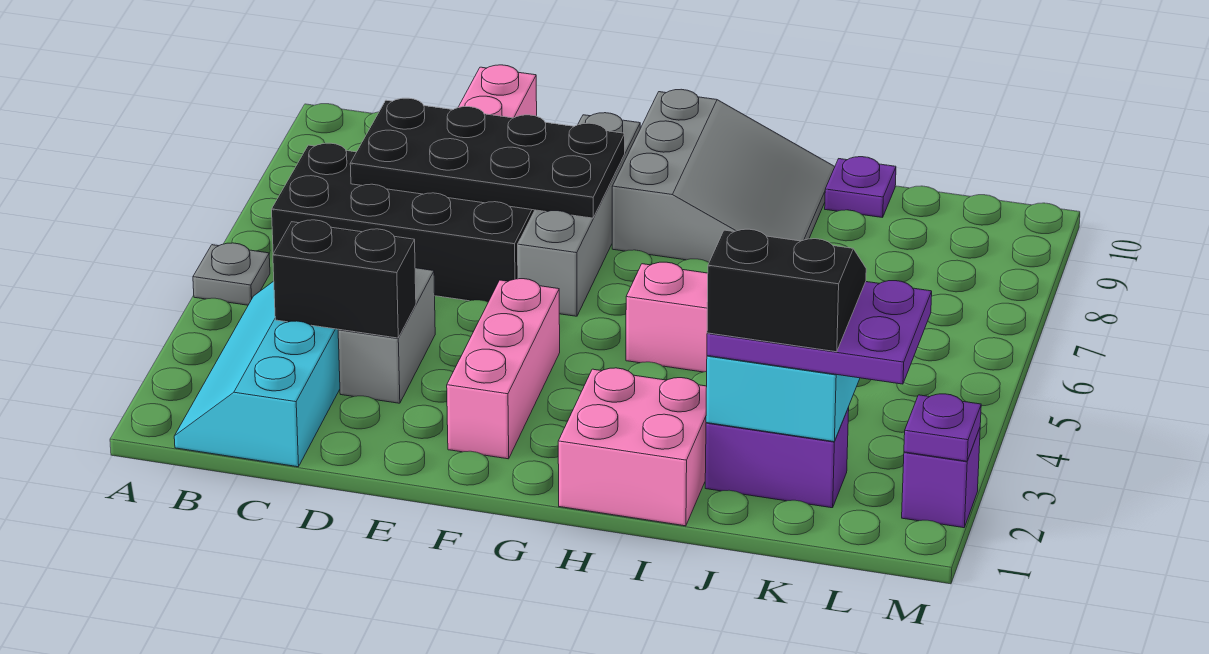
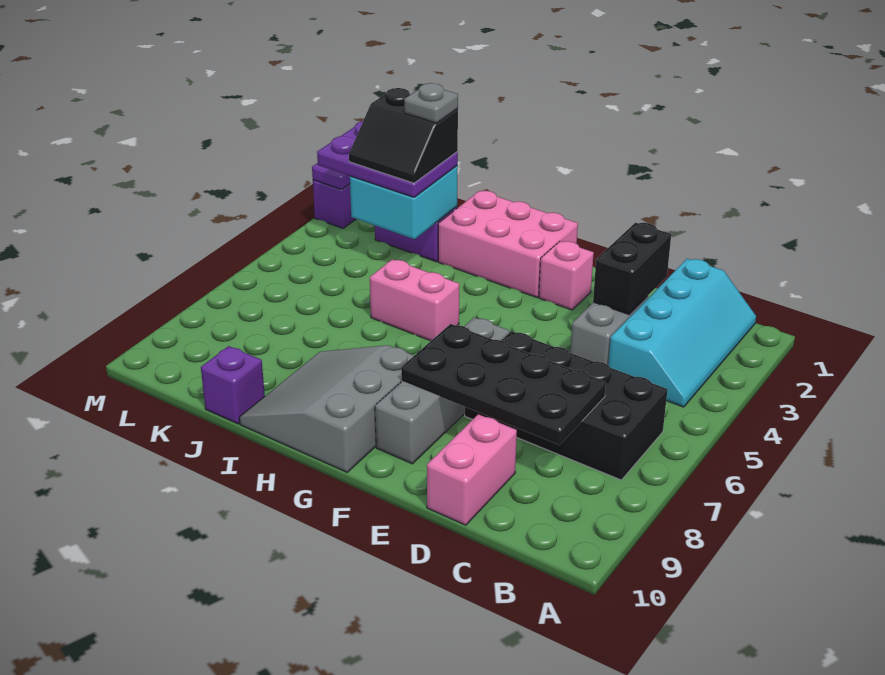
grey 1x1 plate [193,243,270,305] -> grey 1x1 plate moved to [404,83,458,123]
black 1x2 brick [273,220,416,338] -> black 1x2 brick turned to [593,223,671,314]
pink 1x3 brick [447,279,560,459] -> pink 1x1 brick [539,241,594,310]
pink 2x2 brick [558,368,707,526] -> pink 2x3 brick [438,191,578,297]
purple 1x1 plate [825,157,896,218] -> purple 1x1 brick [201,346,265,424]

